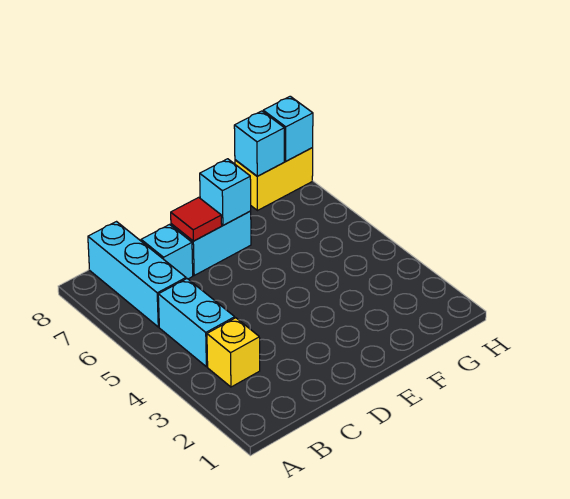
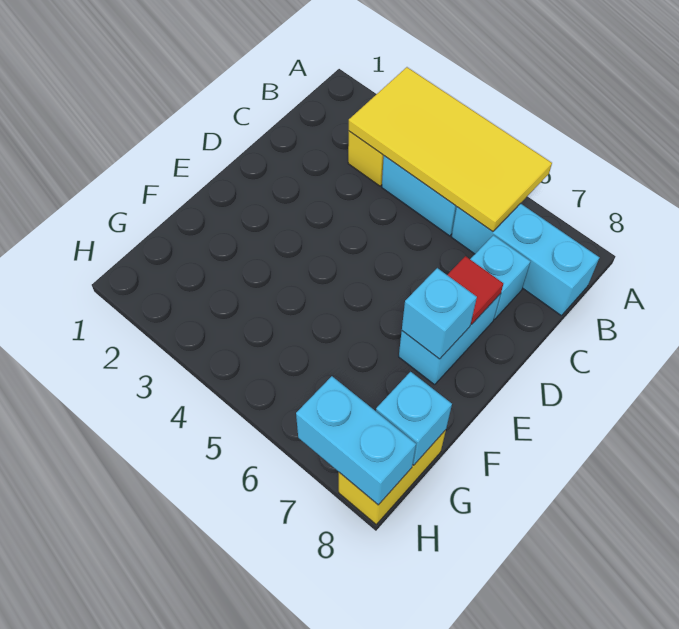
none -> yellow 2x4 tile [349,67,552,232]
cyan 1x1 brick [263,96,313,161] -> cyan 1x2 brick [296,376,416,505]

